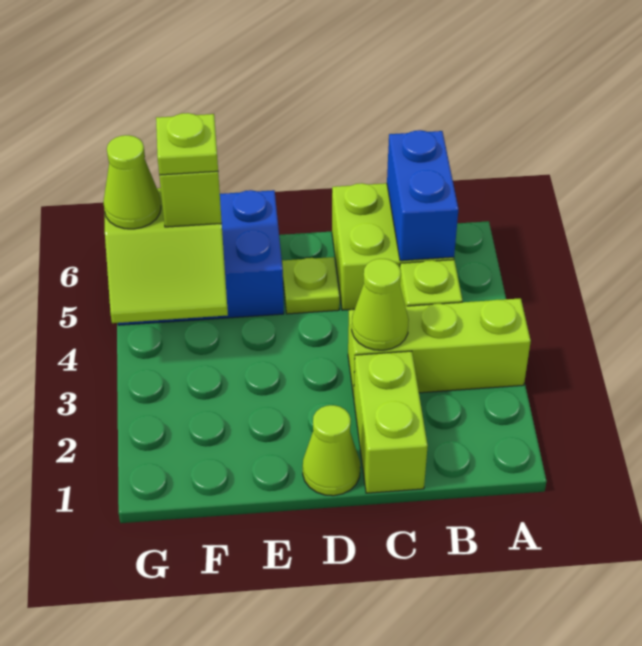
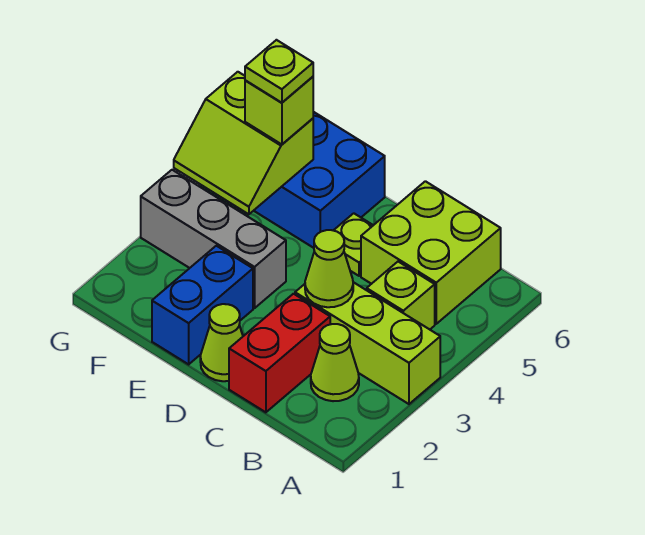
blue 1x2 brick [387,130,458,261] -> blue 1x2 brick moved to [152,246,253,364]
lime 1x2 brick [354,351,428,493] -> red 1x2 brick [229,294,330,412]
none -> grey 1x3 brick [141,170,286,308]
lime 1x1 cone [103,135,161,229] -> lime 1x1 cone moved to [311,324,359,401]

